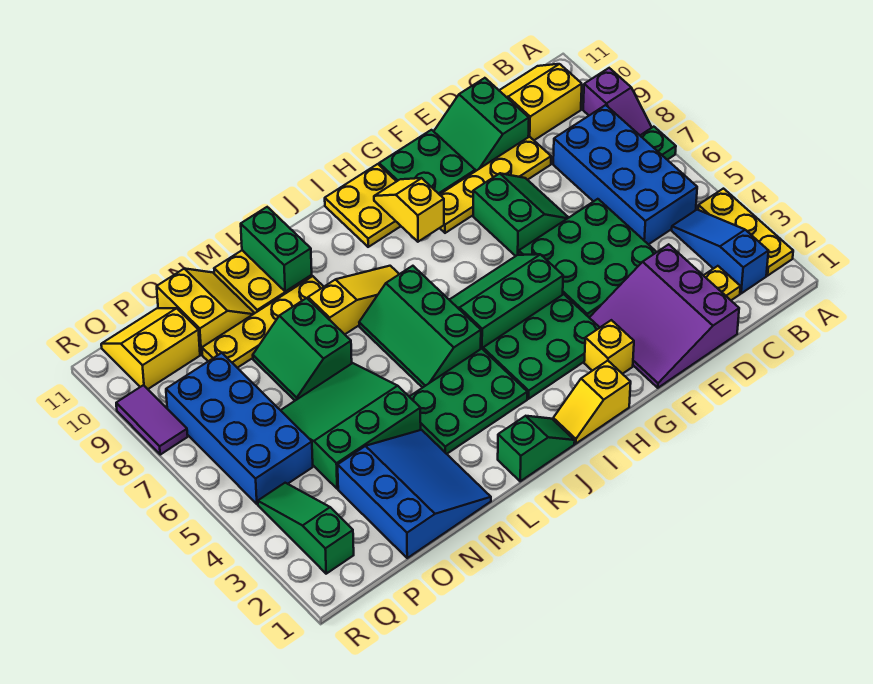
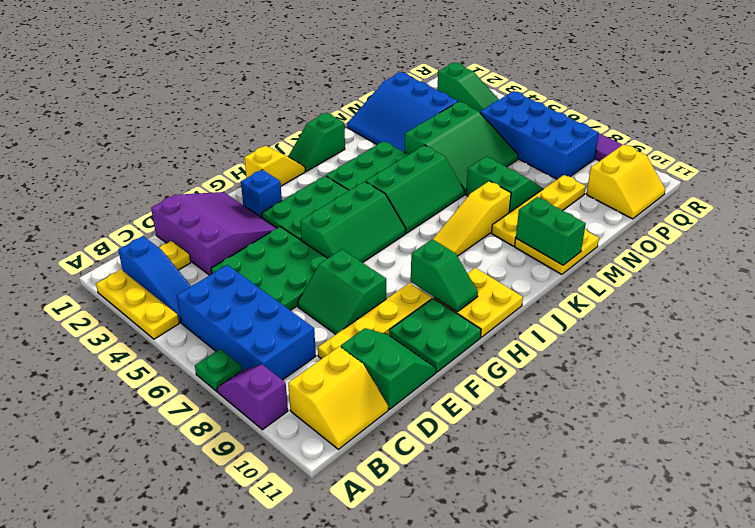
yellow 1x1 brick [584,320,634,374] -> blue 1x1 brick [241,170,282,218]
yellow 1x2 slope [374,178,444,242] -> green 1x2 slope [411,239,478,312]
green 2x3 slope [359,266,481,388] -> green 2x3 slope turned to [366,145,464,233]
yellow 2x2 slope [157,269,255,355] -> none

